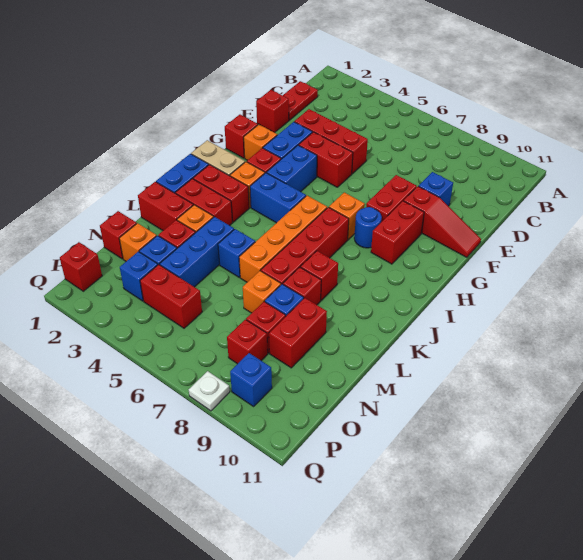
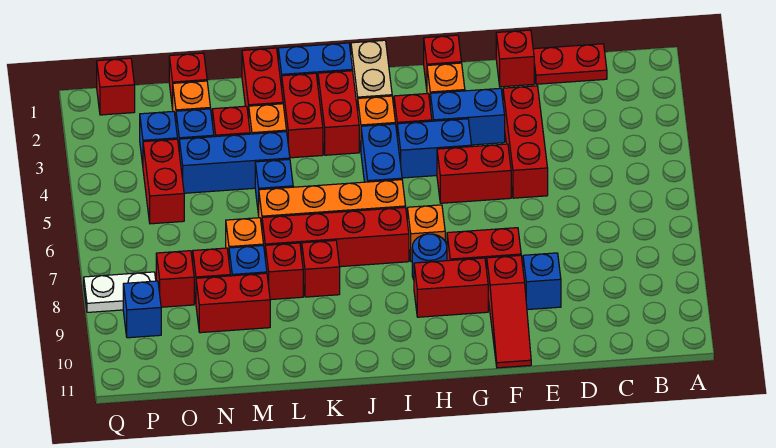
red 1x2 brick [299,132,353,187] -> red 1x2 brick turned to [437,144,511,203]
white 1x1 plate [189,371,230,411] -> white 1x2 plate [84,272,156,312]

